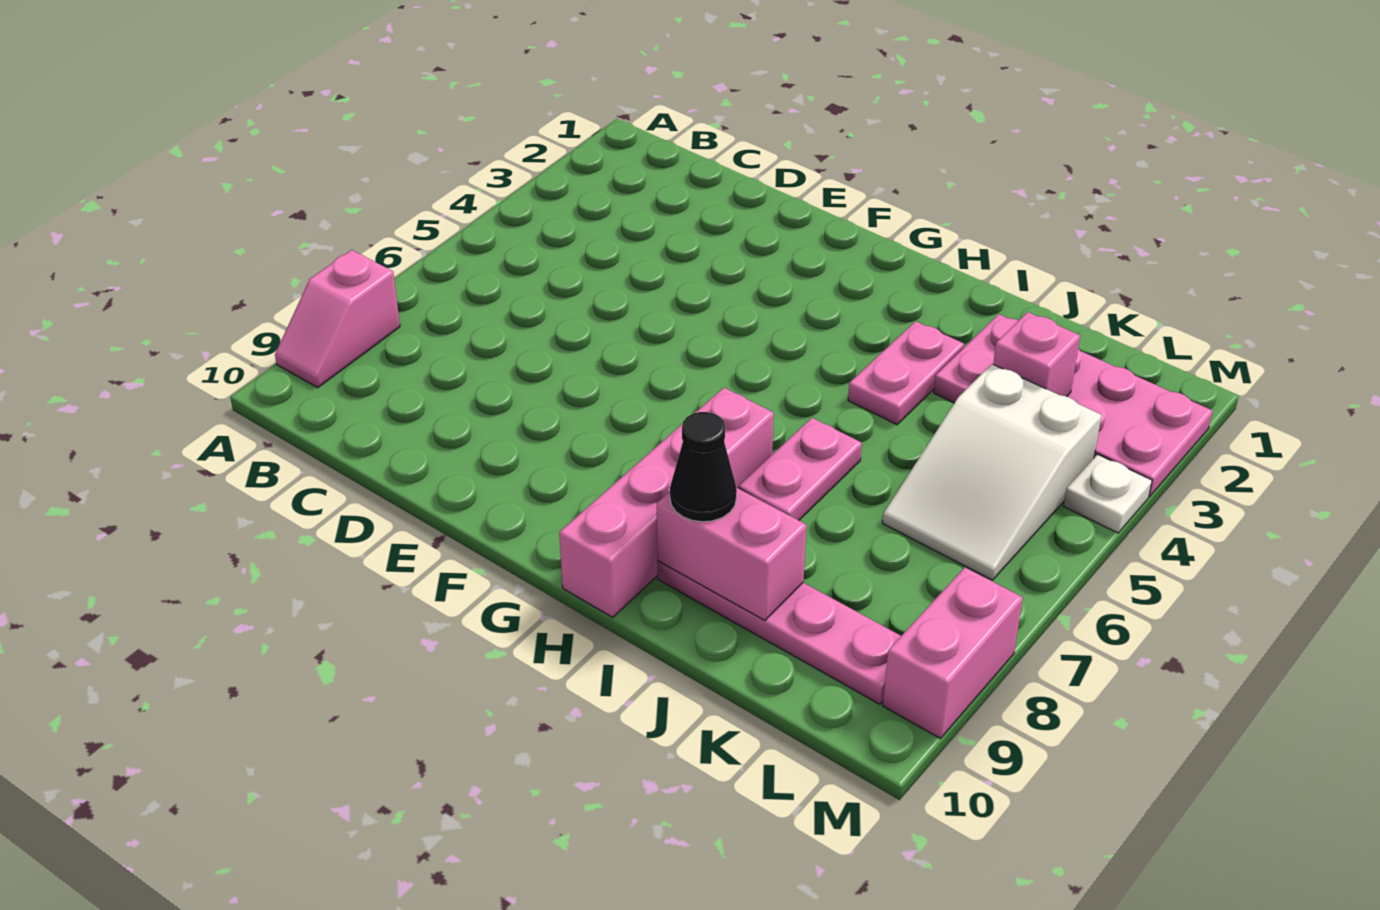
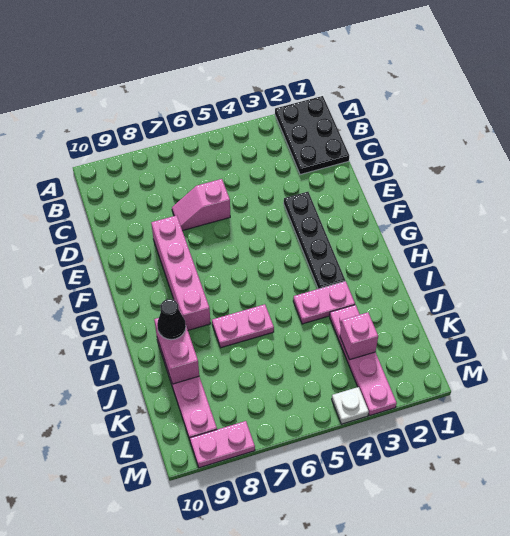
none -> black 2x3 plate [275,96,349,175]
pink 1x2 slope [275,250,400,387] -> pink 1x2 slope moved to [172,179,230,231]
none -> black 1x4 plate [284,192,345,289]
pink 1x4 brick [559,388,774,617] -> pink 1x4 brick turned to [151,215,211,330]
pink 2x4 plate [934,314,1213,496] -> pink 1x4 plate [330,305,397,416]
white 2x3 slope [883,364,1102,580] -> none
pink 1x2 brick [883,567,1023,738] -> pink 1x2 plate [190,421,255,468]

